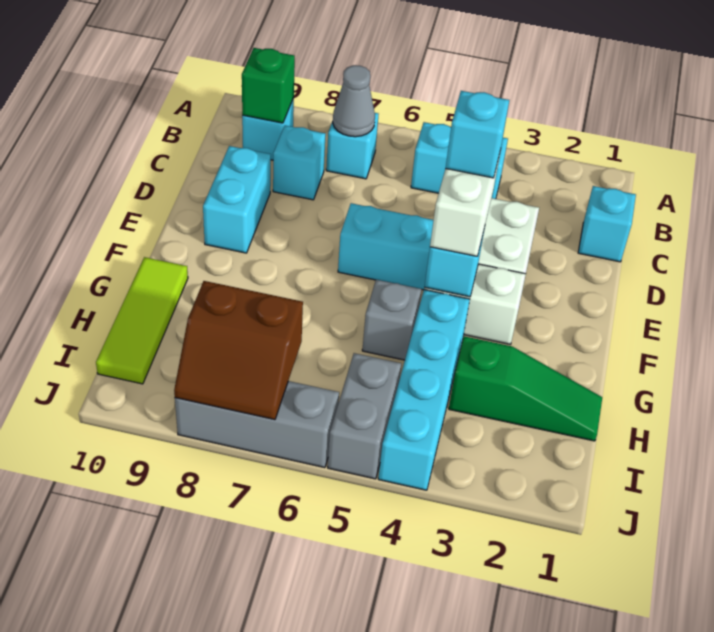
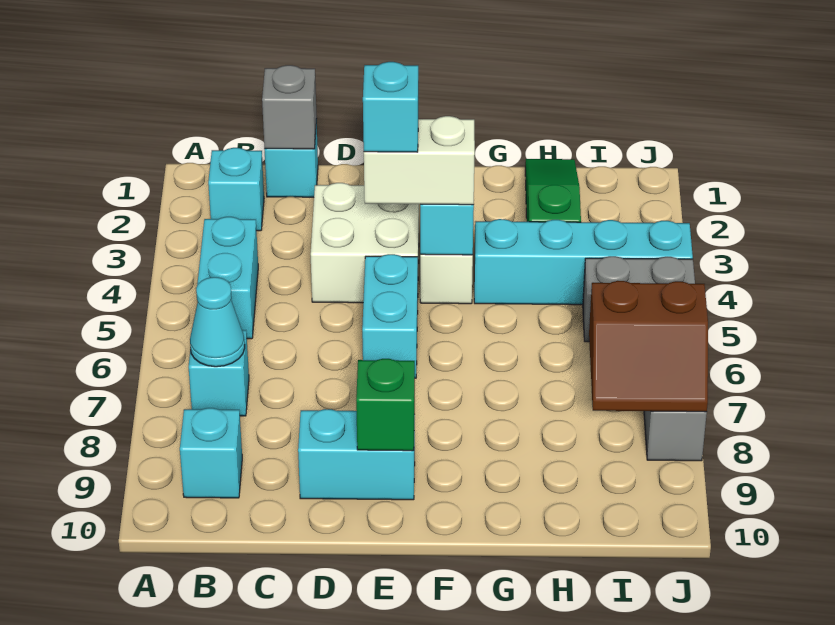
grey 1x1 cone [332,65,375,137] -> cyan 1x1 cone [190,277,245,367]
green 1x1 brick [242,48,295,123] -> green 1x1 brick moved to [356,359,415,451]
cyan 1x1 brick [273,126,326,200] -> cyan 1x1 brick moved to [208,148,264,231]
grey 1x1 brick [362,280,422,360] -> grey 1x1 brick moved to [262,65,317,149]
lime 1x3 tile [96,257,188,384] -> none
brown 2x2 slope [174,281,303,420] -> brown 2x2 slope turned to [589,281,708,412]

